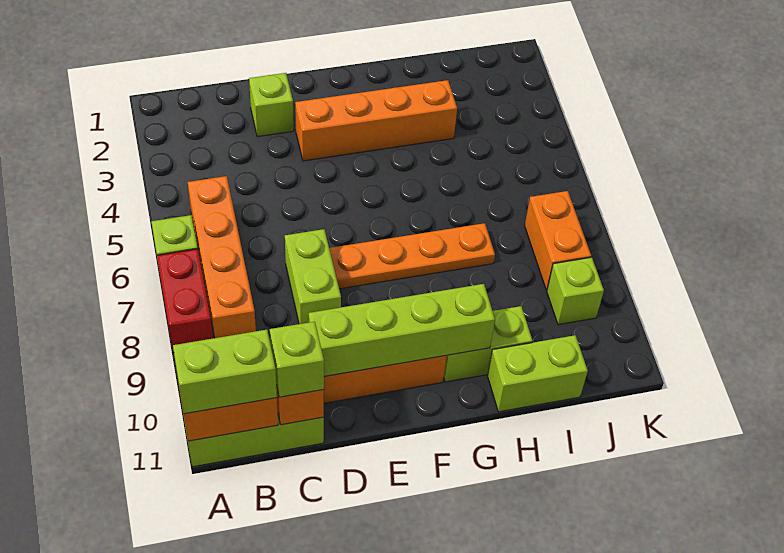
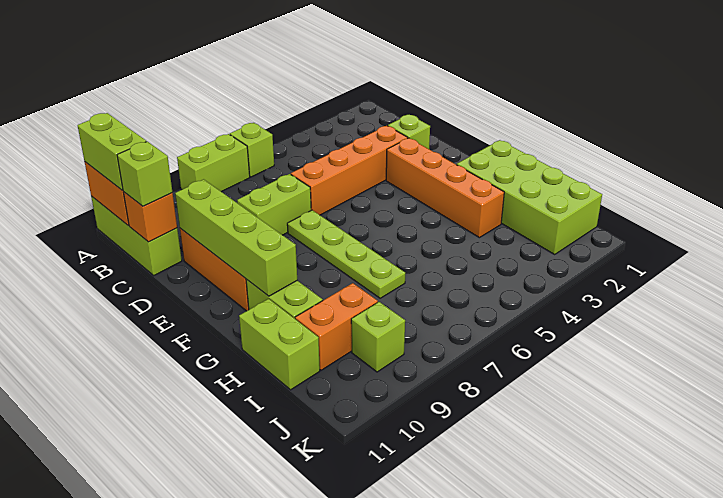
red 1x2 brick [157,249,213,353] -> lime 1x2 brick [177,134,250,192]
orange 1x4 brick [188,176,256,338] -> orange 1x4 brick moved to [291,126,408,215]
orange 1x4 plate [329,223,495,289] -> lime 1x4 plate [287,210,405,298]
none -> lime 2x4 brick [457,140,602,254]
orange 1x2 brick [525,191,591,290] -> orange 1x2 brick moved to [295,283,378,370]

